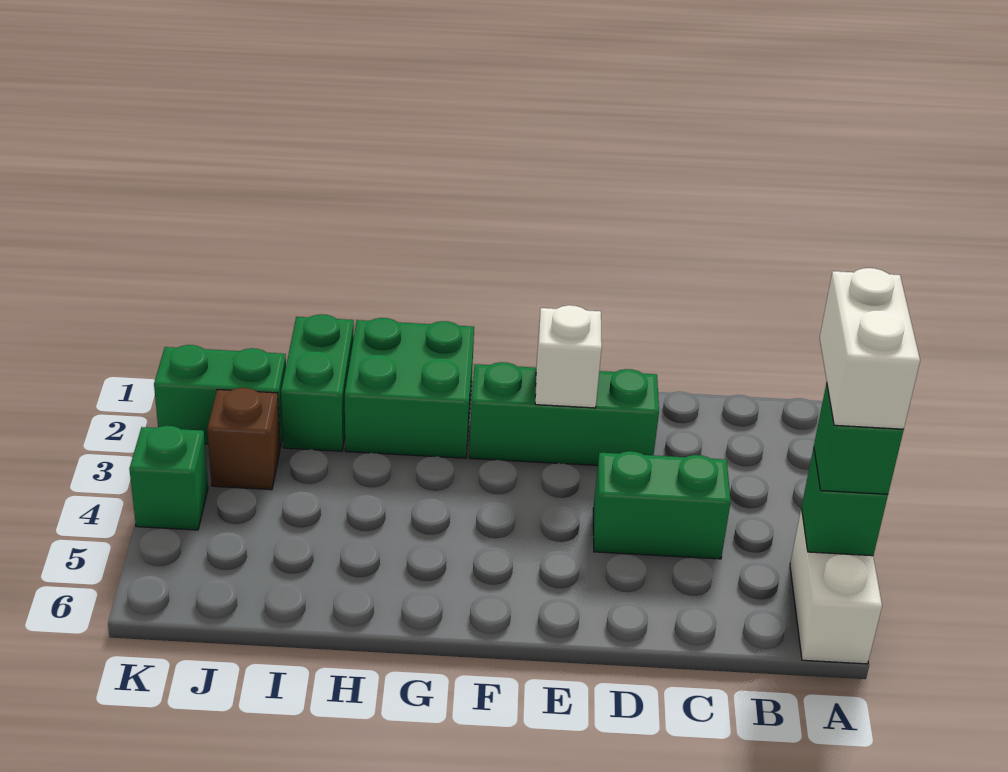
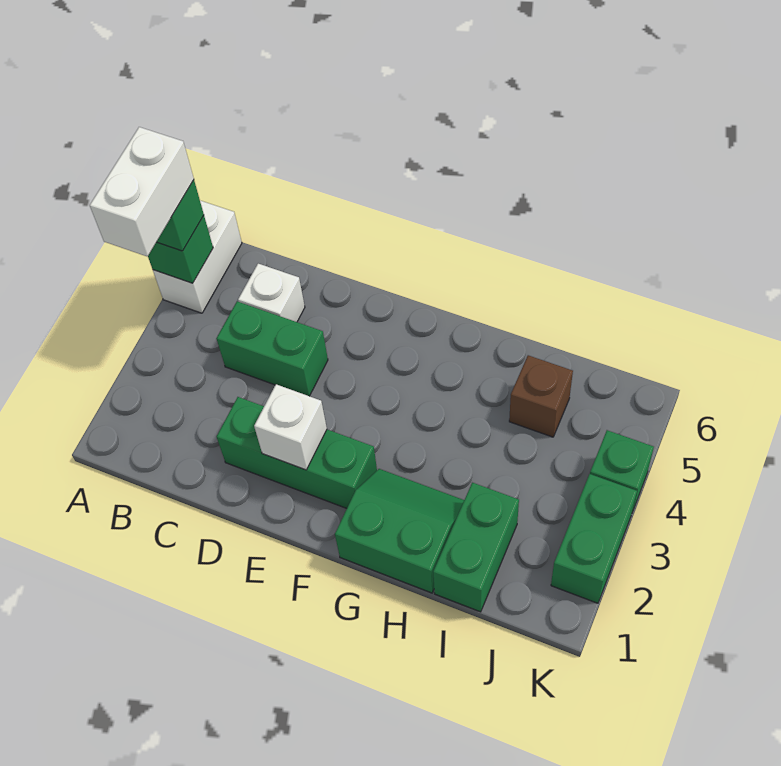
none -> white 1x1 brick [238,264,305,322]
green 2x2 brick [345,318,474,458] -> green 2x2 slope [335,469,464,593]
green 1x2 brick [154,345,286,447] -> green 1x2 brick turned to [551,474,637,603]
brown 1x1 brick [207,388,280,490] -> brown 1x1 brick moved to [509,355,573,437]

